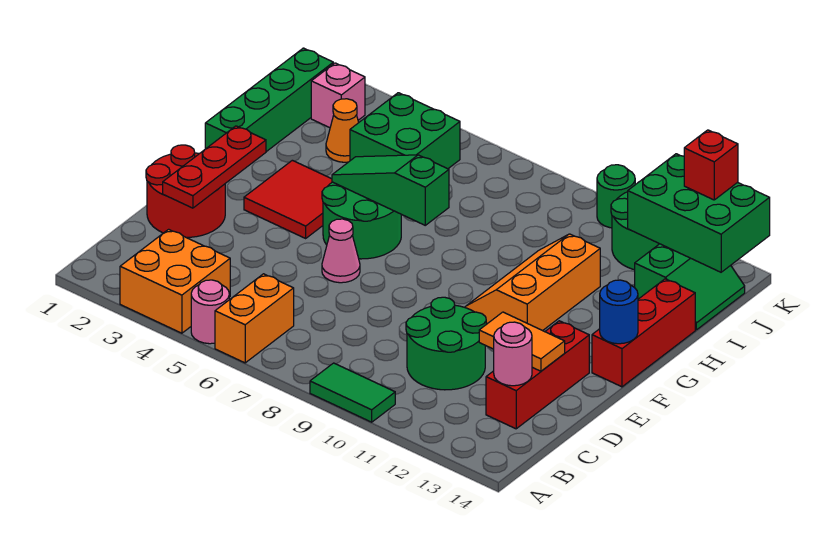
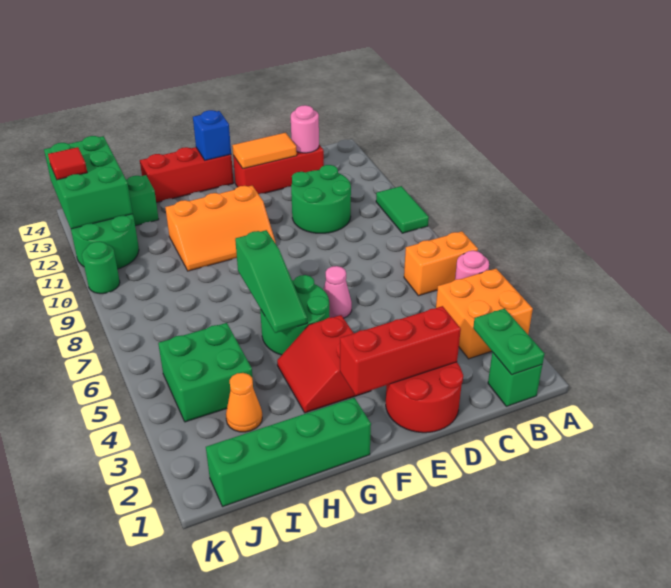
none -> green 1x1 brick [488,352,542,406]
none -> green 1x2 plate [473,308,544,375]
red 1x3 plate [163,126,266,208] -> red 1x3 brick [340,306,461,395]
orange 1x2 tile [479,312,565,371] -> orange 1x2 tile turned to [232,133,297,169]
red 2x2 tile [244,160,332,238] -> red 2x2 slope [277,315,371,413]
blue 1x1 round brick [600,280,638,344] -> blue 1x1 brick [193,110,231,160]
pink 1x1 brick [311,63,365,128] -> none
red 1x1 brick [684,130,738,200] -> red 1x1 tile [48,147,87,180]

